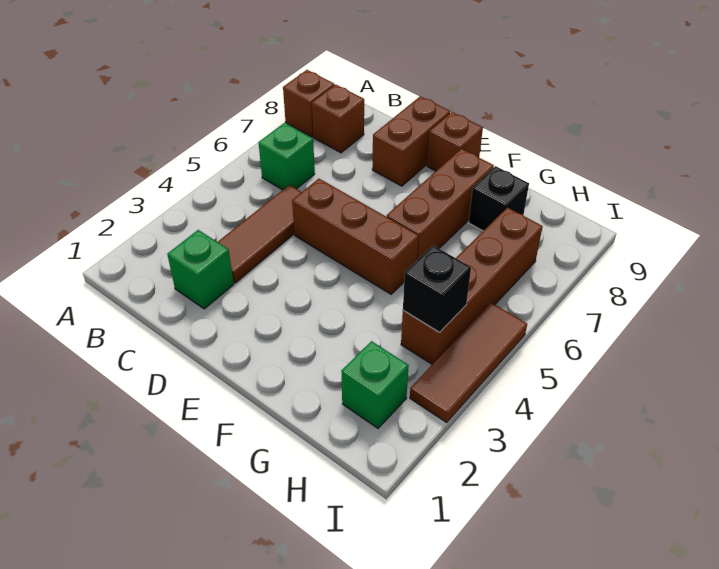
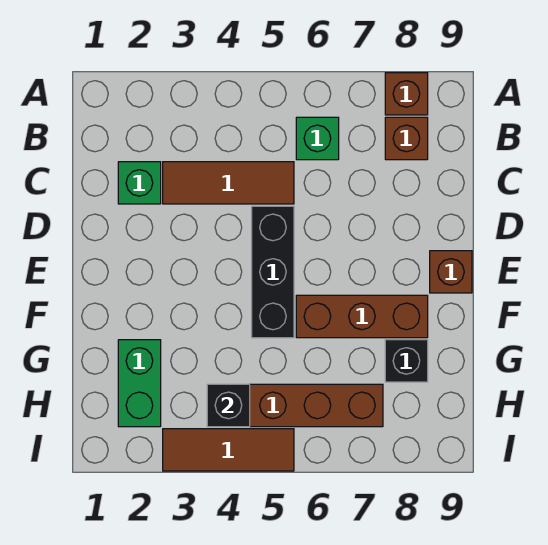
brown 1x3 brick [292,179,419,294] -> black 1x3 brick [252,206,294,338]
brown 1x2 brick [372,96,450,186] -> none
green 1x1 brick [341,341,409,428] -> green 1x2 brick [118,340,161,427]

